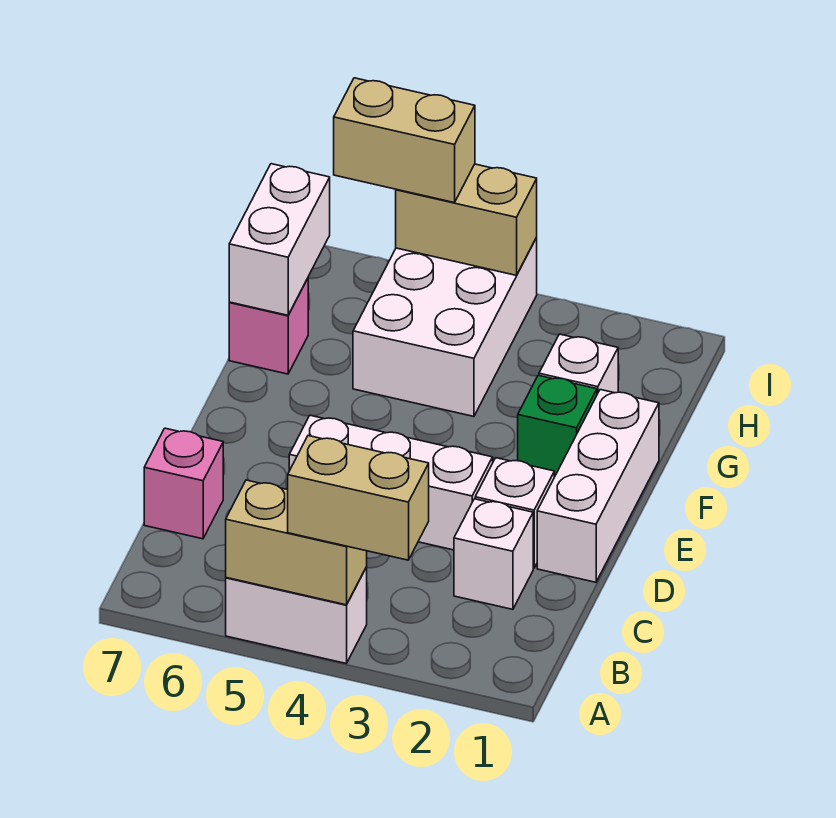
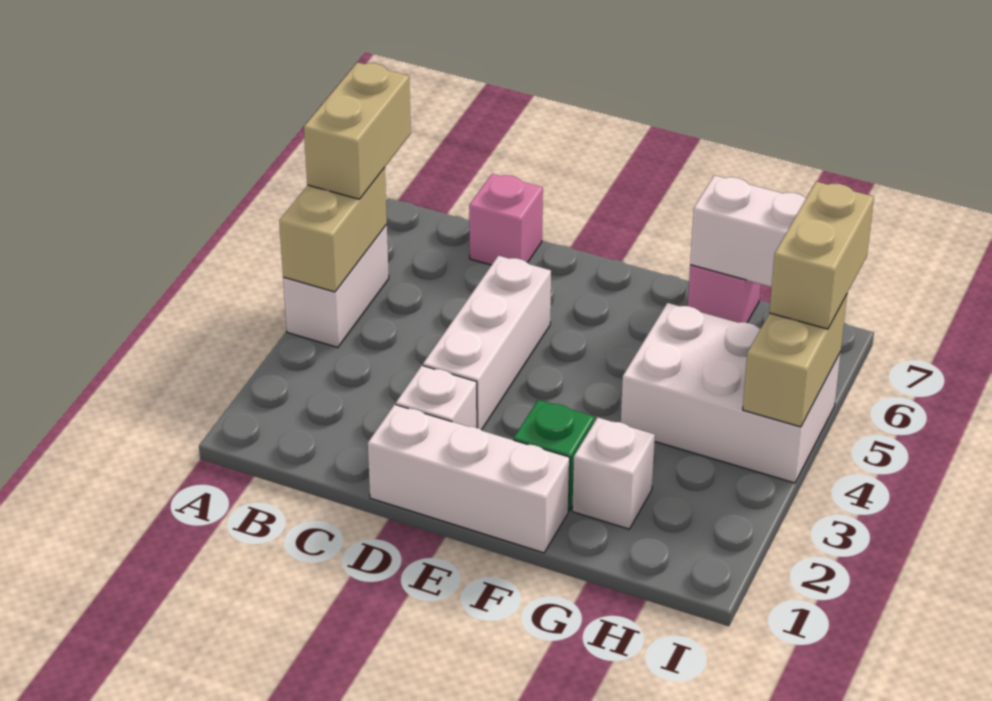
tan 1x2 brick [288,436,429,560] -> tan 1x2 brick moved to [304,62,411,199]
white 1x1 brick [454,499,533,609] -> none

